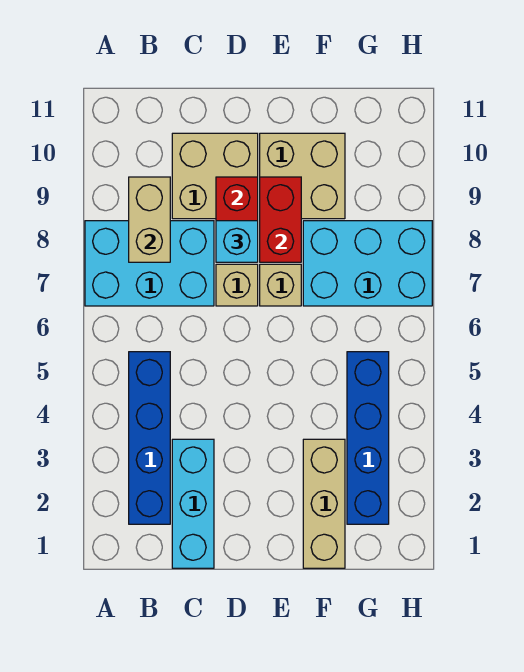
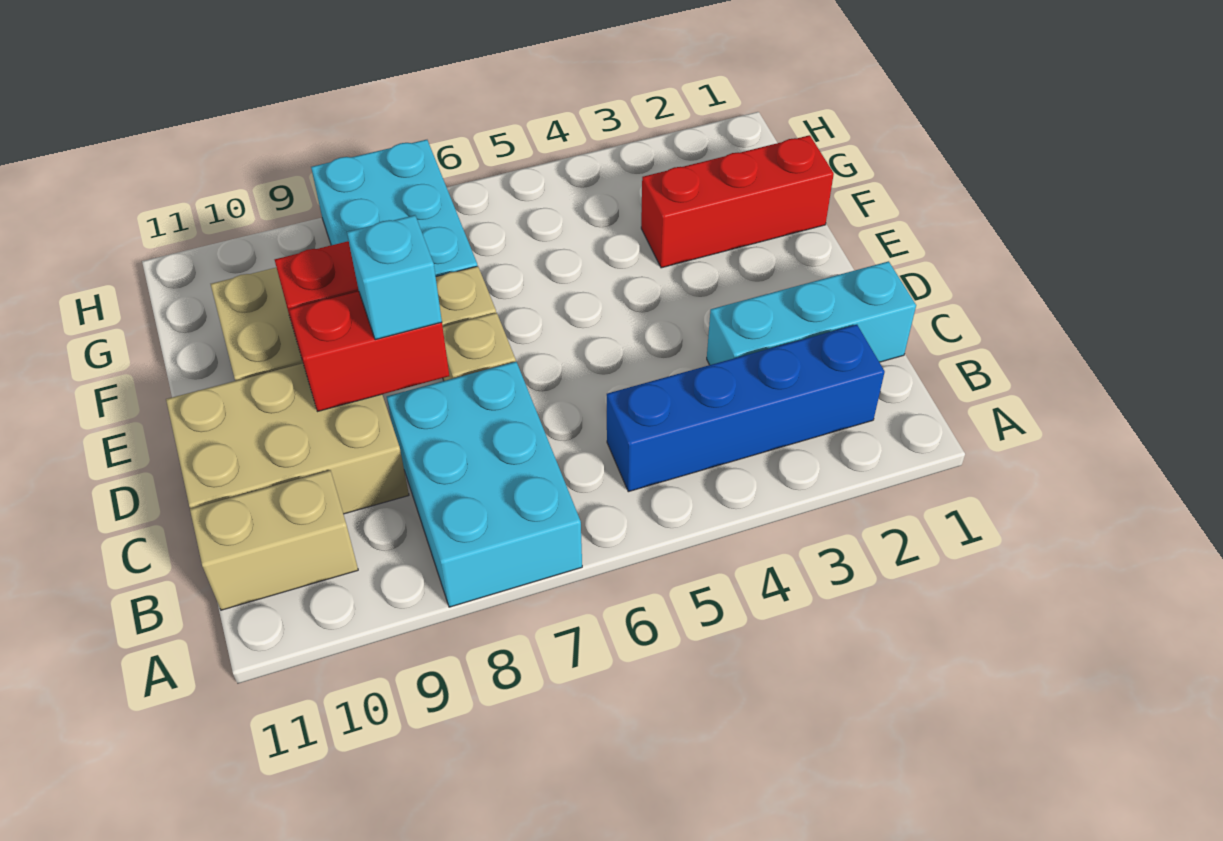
tan 1x2 brick [129,177,170,262] -> tan 1x2 brick moved to [190,470,358,610]
tan 2x2 brick [172,133,258,219] -> tan 2x3 brick [166,363,409,514]
tan 1x3 brick [303,439,345,568] -> red 1x3 brick [641,135,834,268]
blue 1x4 brick [347,352,389,524] -> none

